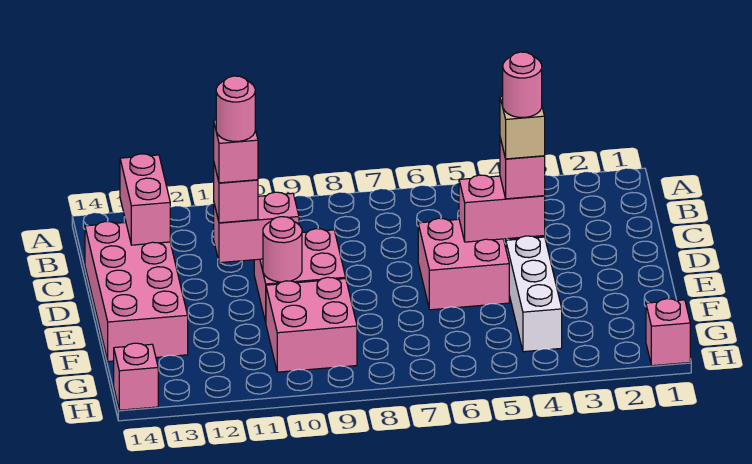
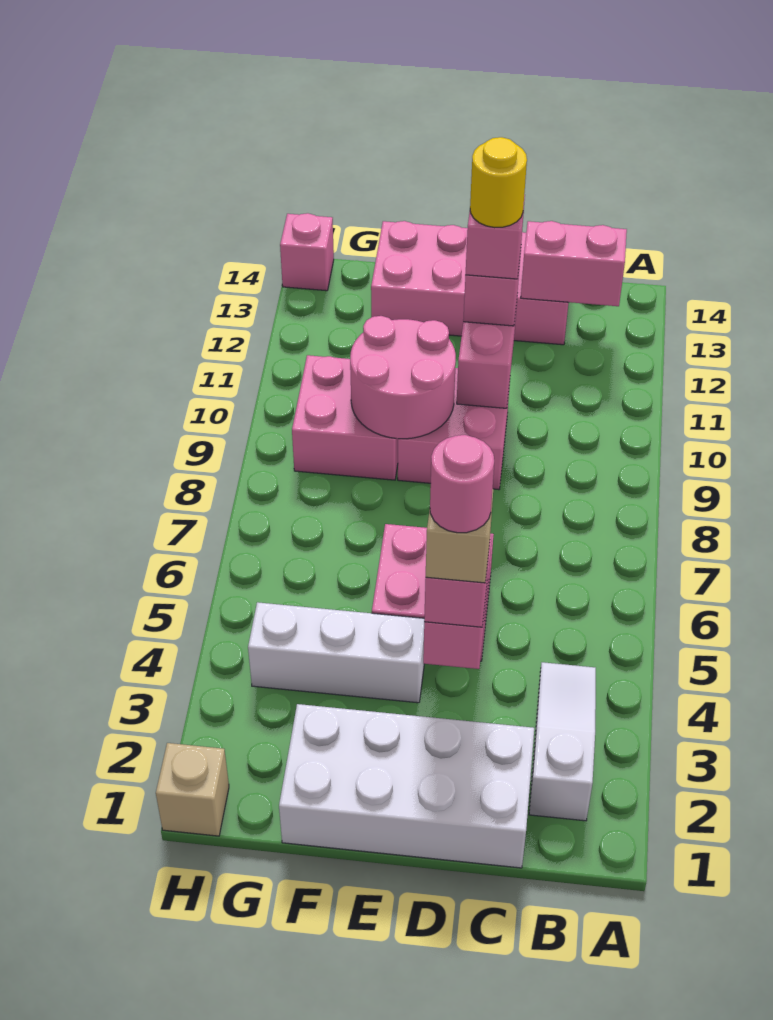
none -> white 1x3 slope [529,662,596,821]
none -> white 2x4 brick [279,704,534,868]
pink 1x1 round brick [216,76,255,141] -> yellow 1x1 round brick [470,137,527,228]
pink 1x1 round brick [263,217,302,282] -> pink 2x2 round brick [350,316,456,439]
pink 1x1 brick [646,299,690,366] -> tan 1x1 brick [156,743,229,836]

